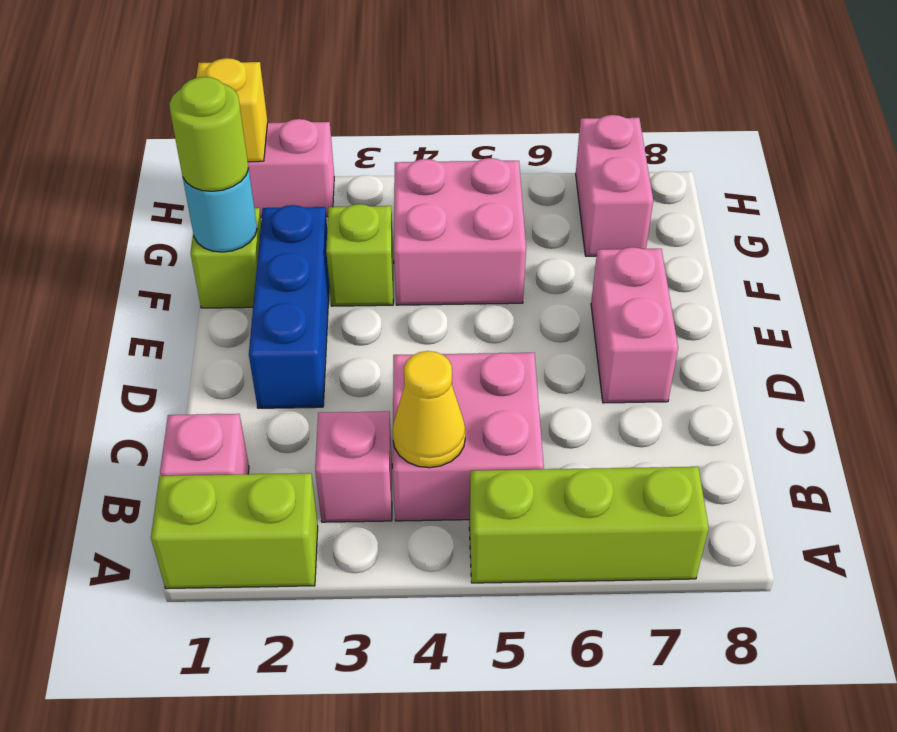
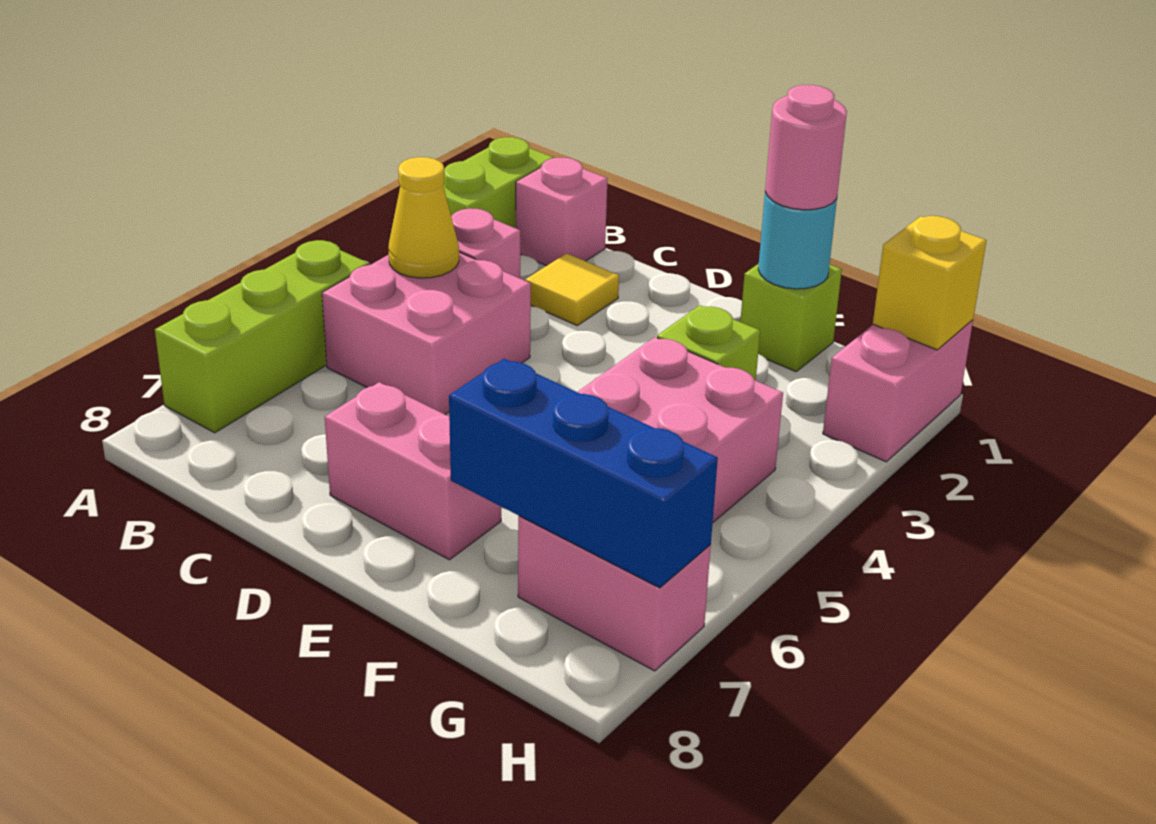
none -> yellow 1x1 tile [525,253,619,325]
blue 1x3 brick [249,205,329,408] -> blue 1x3 brick moved to [449,359,718,588]
lime 1x1 round brick [169,77,249,191] -> pink 1x1 round brick [765,85,847,210]

